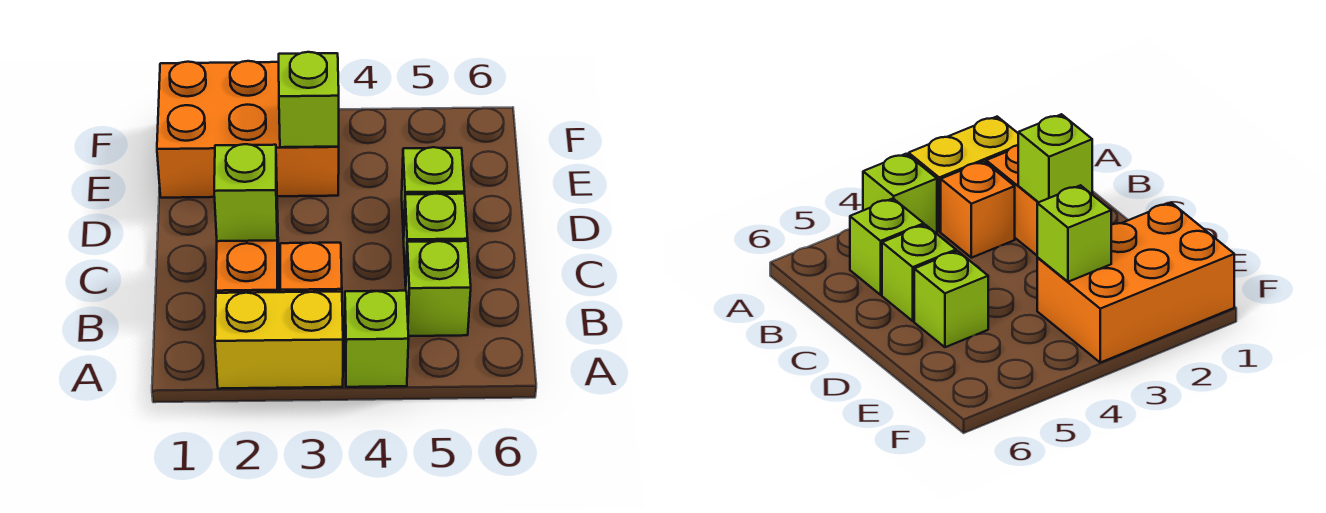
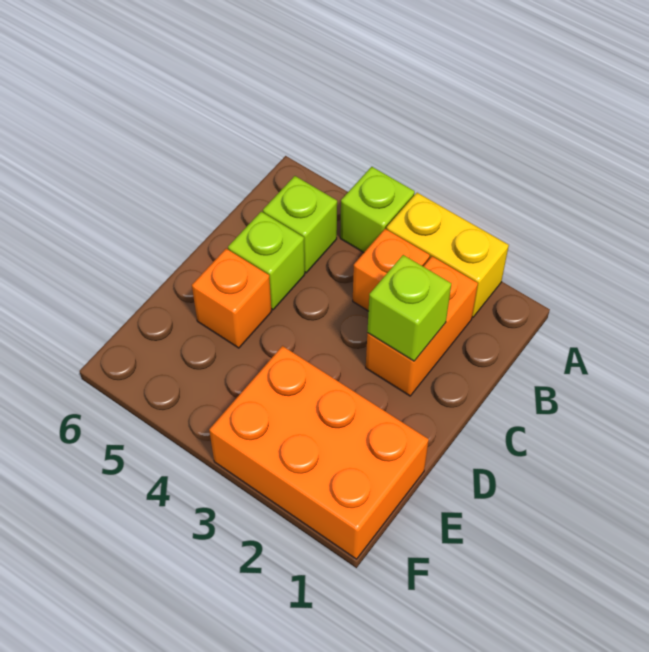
lime 1x1 brick [402,147,464,240] -> orange 1x1 brick [192,249,272,348]
lime 1x1 brick [279,52,339,147] -> none

